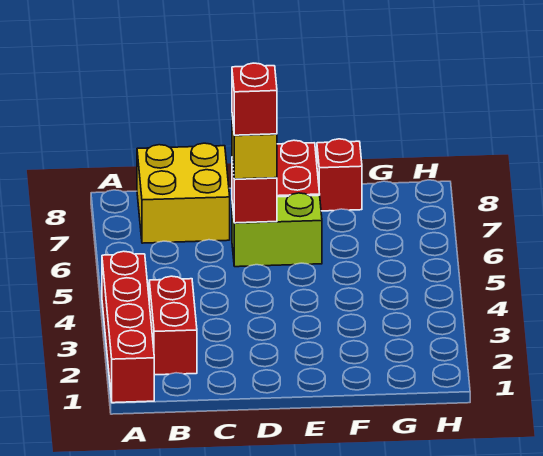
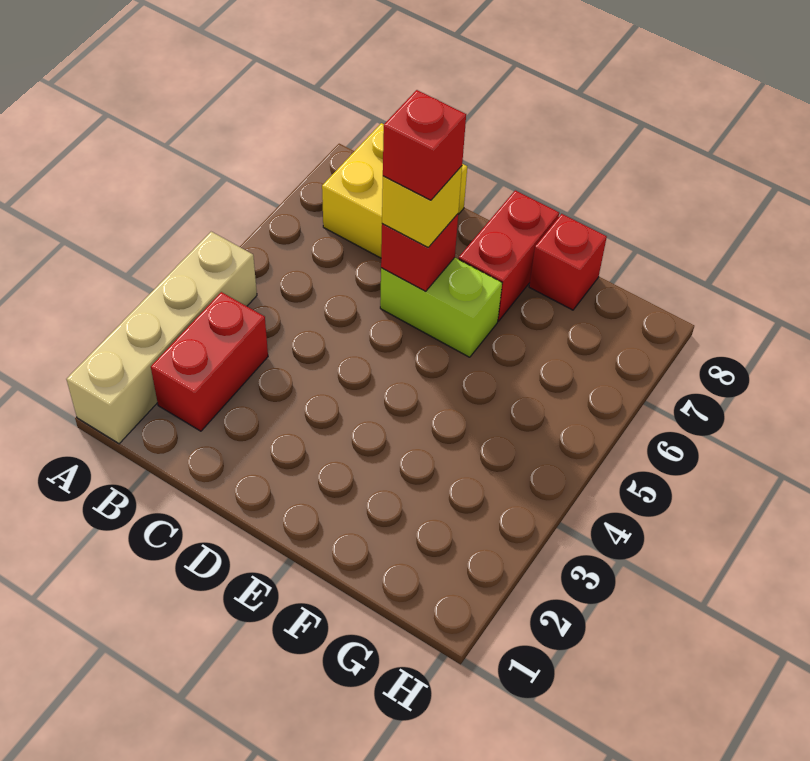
red 1x4 brick [102,251,154,403] -> tan 1x4 brick [66,232,257,444]

